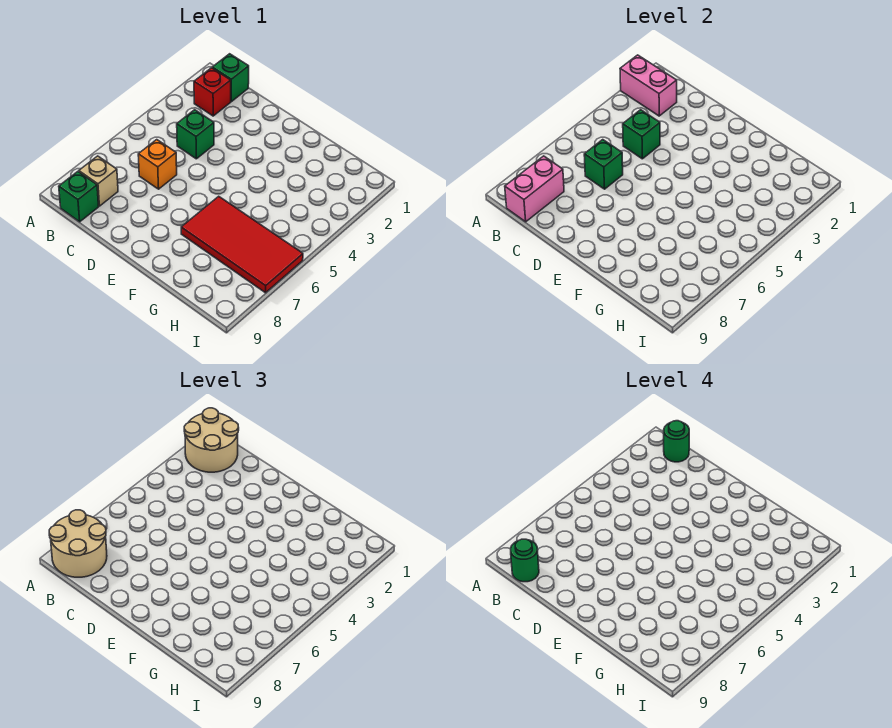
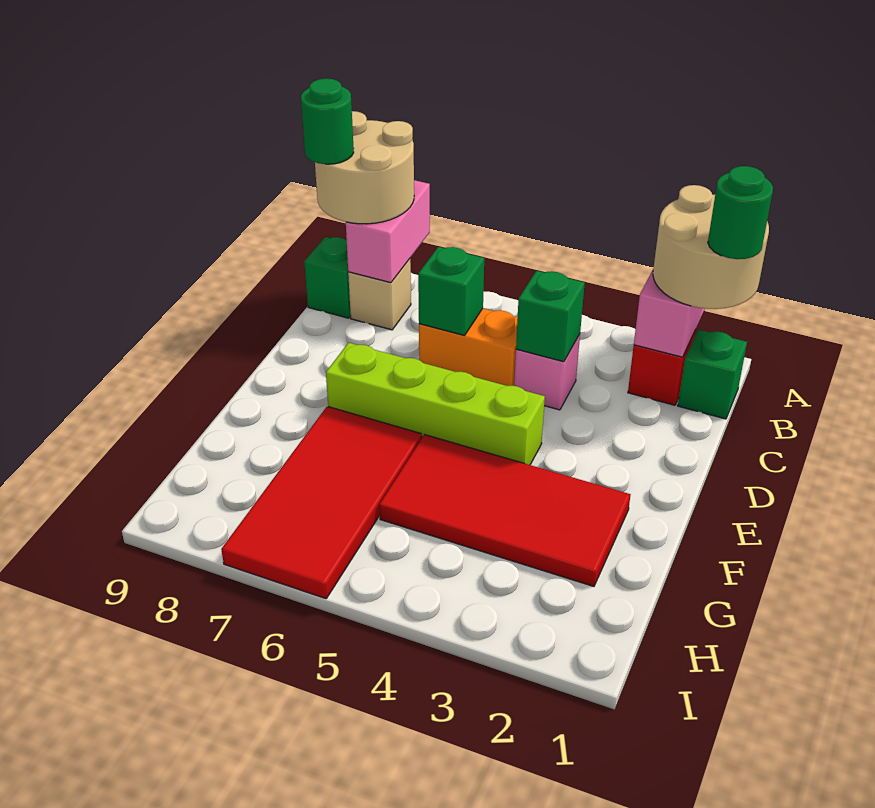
pink 1x2 brick [505,156,564,222] -> pink 1x2 brick turned to [346,180,430,283]
green 1x1 brick [177,110,214,159] -> pink 1x1 brick [514,334,580,410]
orange 1x1 brick [138,140,177,189] -> orange 1x2 brick [419,308,518,386]
none -> lime 1x4 brick [326,343,545,465]
none -> red 2x4 tile [379,434,631,586]

